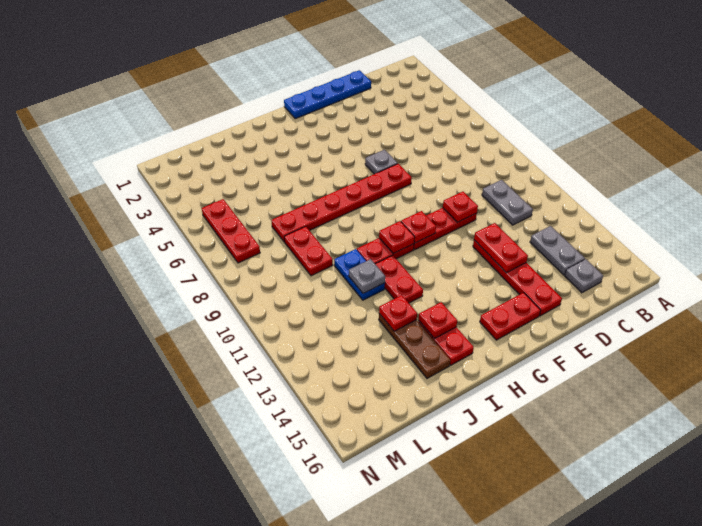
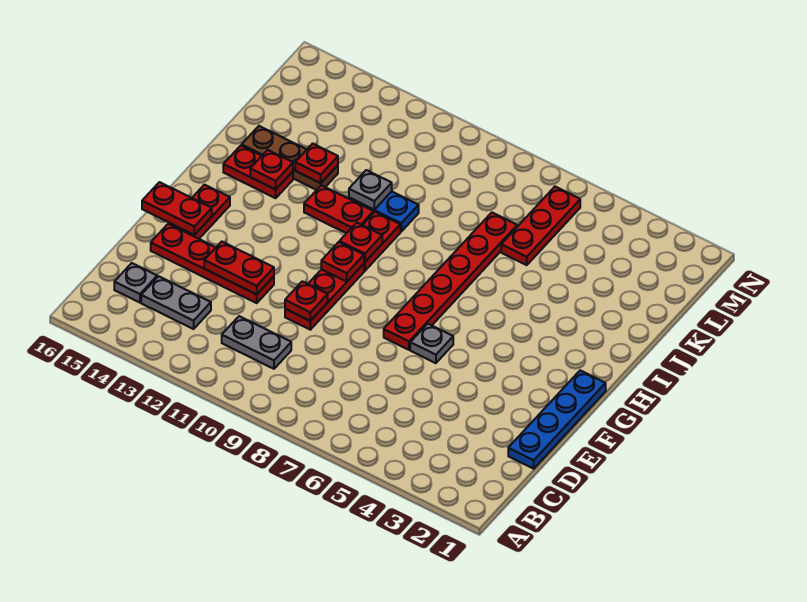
red 1x2 plate [284,226,333,276] -> red 1x2 plate moved to [142,182,212,235]
red 1x3 plate [202,199,260,263] -> red 1x3 plate turned to [501,187,580,265]

